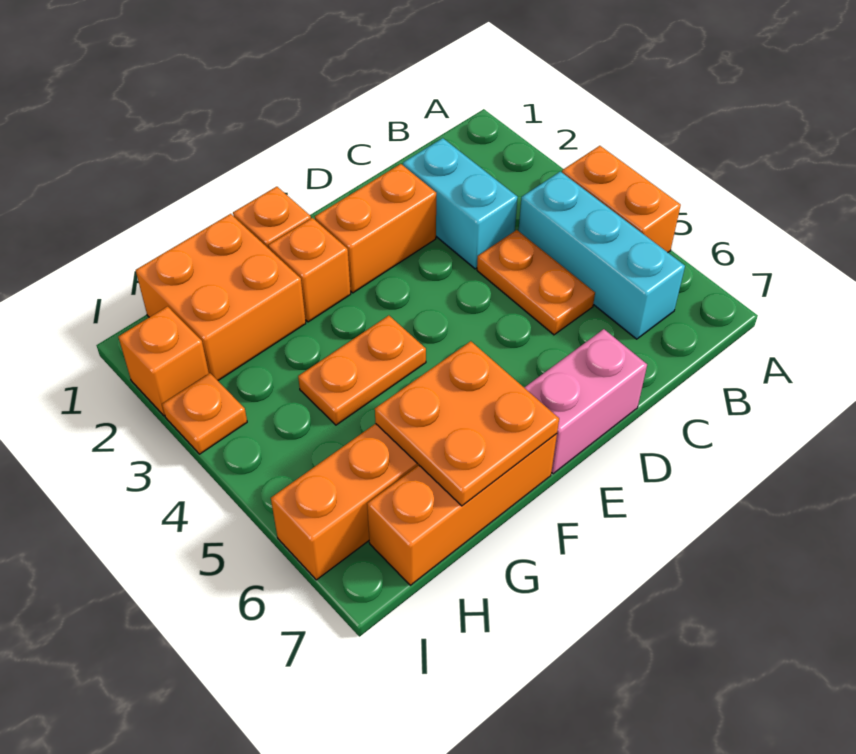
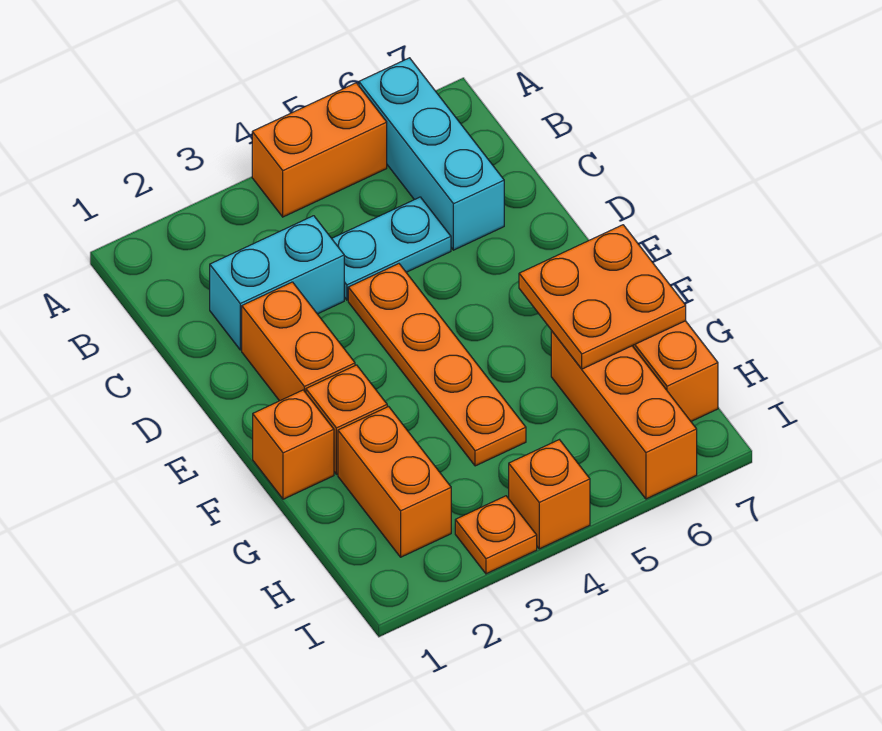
cyan 1x3 brick [519,171,685,339] -> cyan 1x3 brick turned to [359,58,504,250]
orange 1x2 plate [477,230,595,335] -> cyan 1x2 plate [332,197,451,300]
pink 1x2 brick [524,329,647,474] -> none
orange 1x2 plate [298,316,426,425] -> orange 1x4 plate [348,264,526,466]
orange 2x2 brick [136,214,306,380] -> orange 1x2 brick [338,407,451,557]
orange 1x1 brick [118,306,209,416] -> orange 1x1 brick moved to [509,440,590,549]

